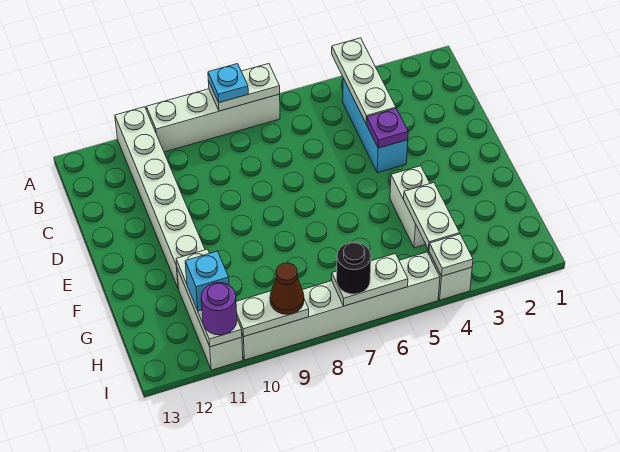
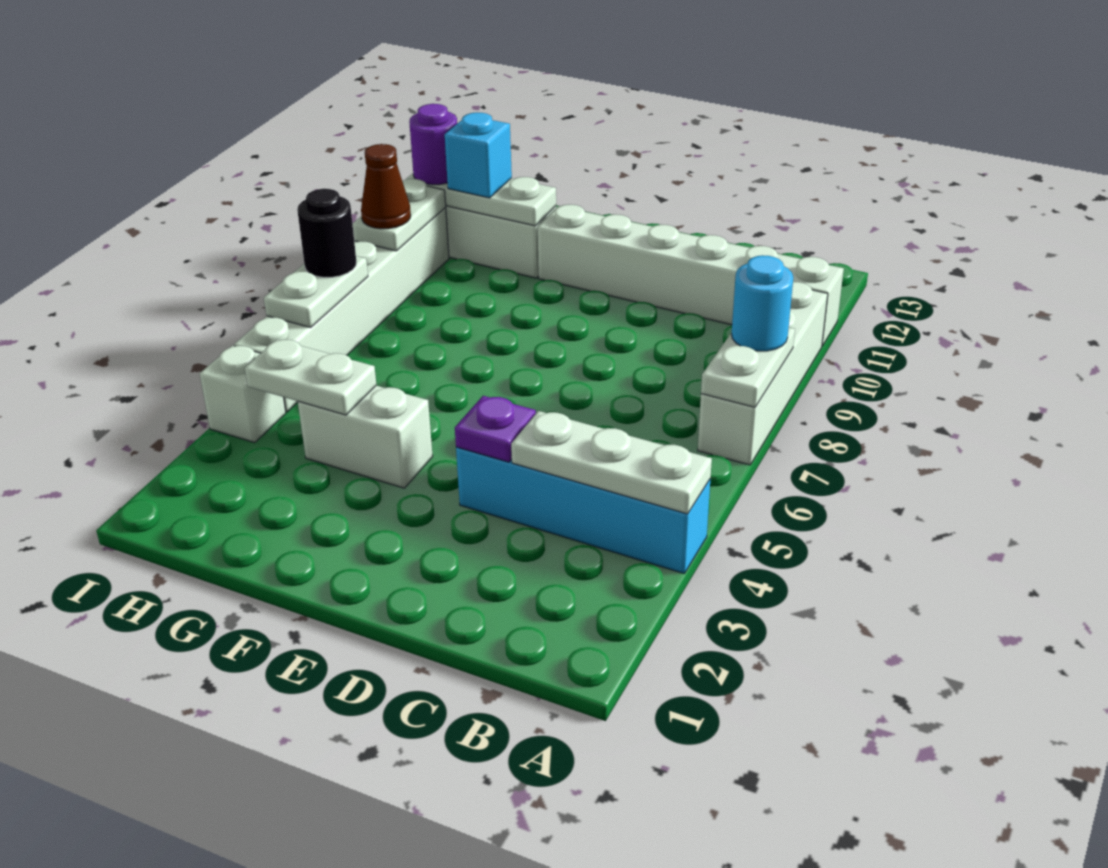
cyan 1x1 plate [208,64,248,103] -> cyan 1x1 round brick [732,255,793,351]
cyan 1x3 brick [343,78,408,173] -> cyan 1x4 brick [456,447,710,574]
white 1x1 plate [429,234,473,276] -> none

